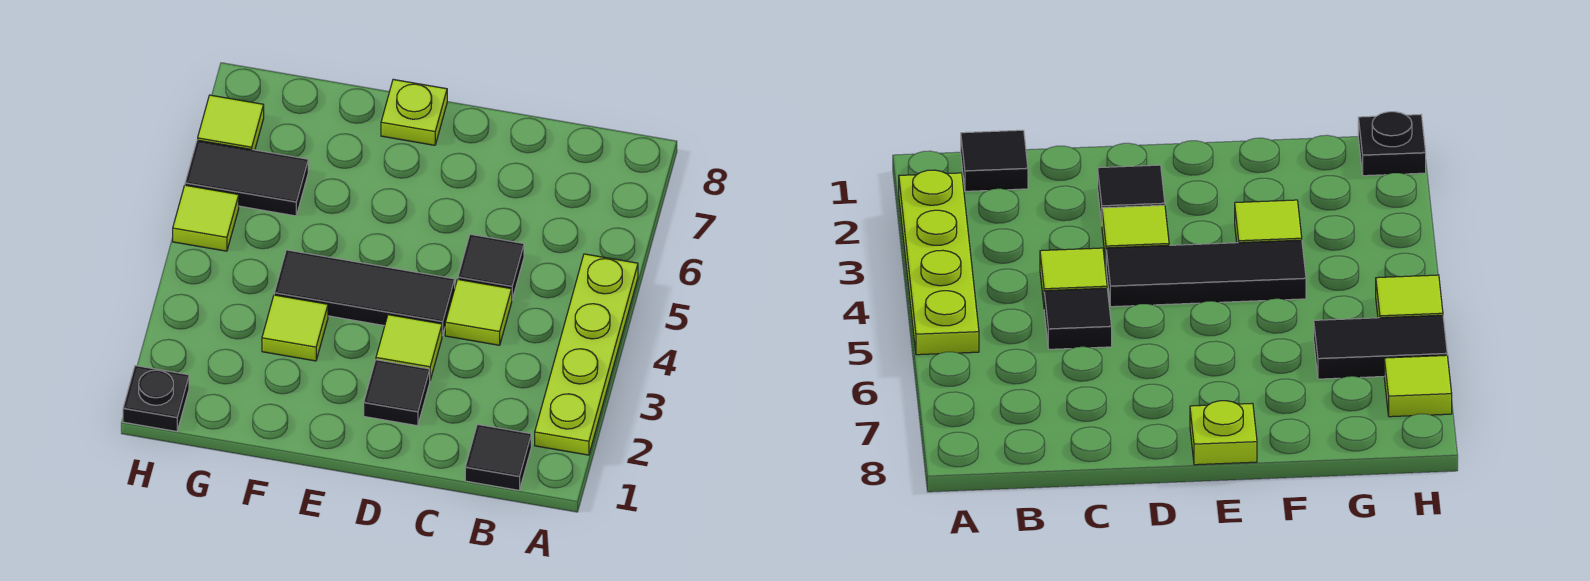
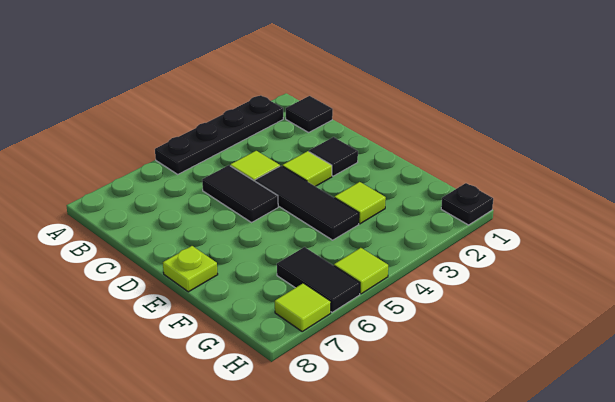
lime 1x4 plate [535,254,638,455] -> black 1x4 plate [155,95,283,174]
black 1x1 tile [458,234,524,299] -> black 1x2 tile [202,165,278,222]

